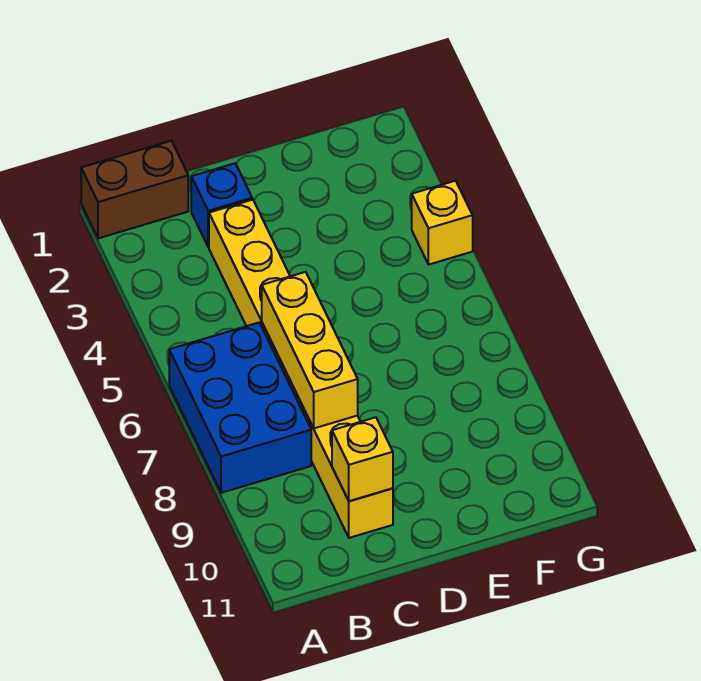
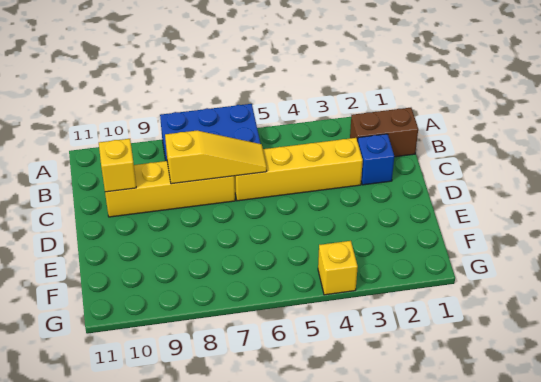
brown 1x2 brick [81,141,188,238] -> brown 1x2 brick turned to [350,108,418,157]
yellow 1x3 brick [262,272,358,428] -> yellow 1x3 slope [165,131,267,184]

